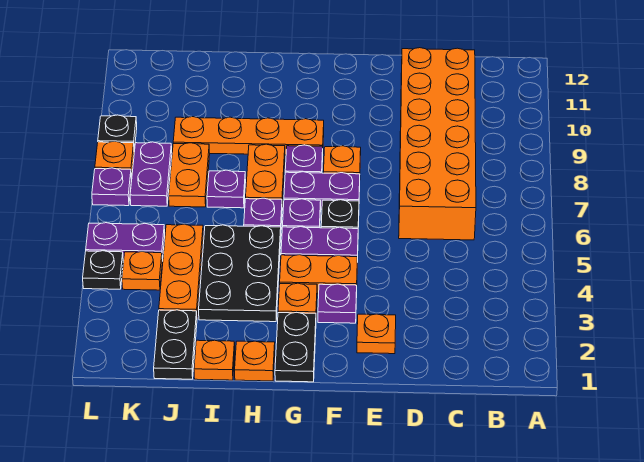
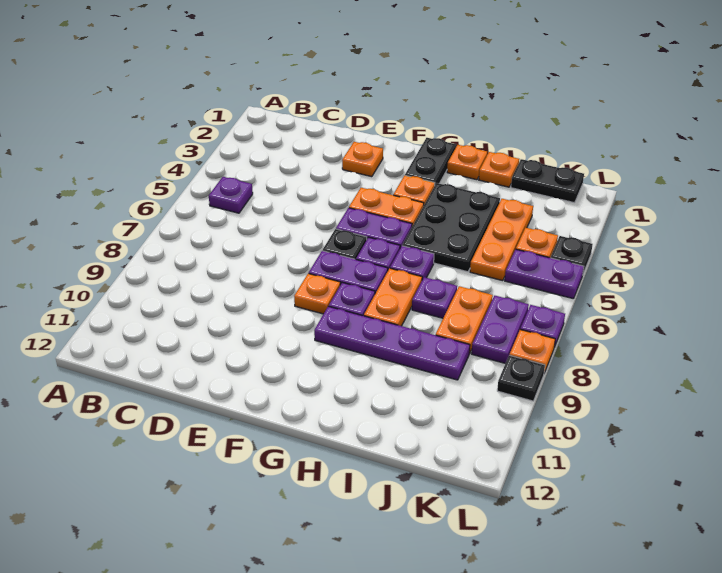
orange 2x6 brick [399,48,476,240] -> none
purple 1x1 plate [318,284,357,323] -> purple 1x1 plate moved to [209,177,253,213]
orange 1x4 plate [173,117,324,155] -> purple 1x4 plate [314,306,470,380]
black 1x2 plate [154,310,197,379] -> black 1x2 plate turned to [511,159,584,203]

